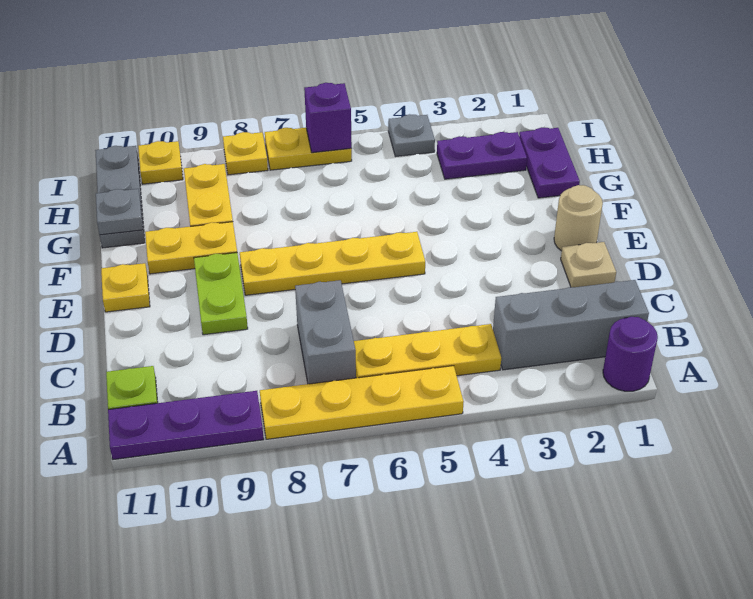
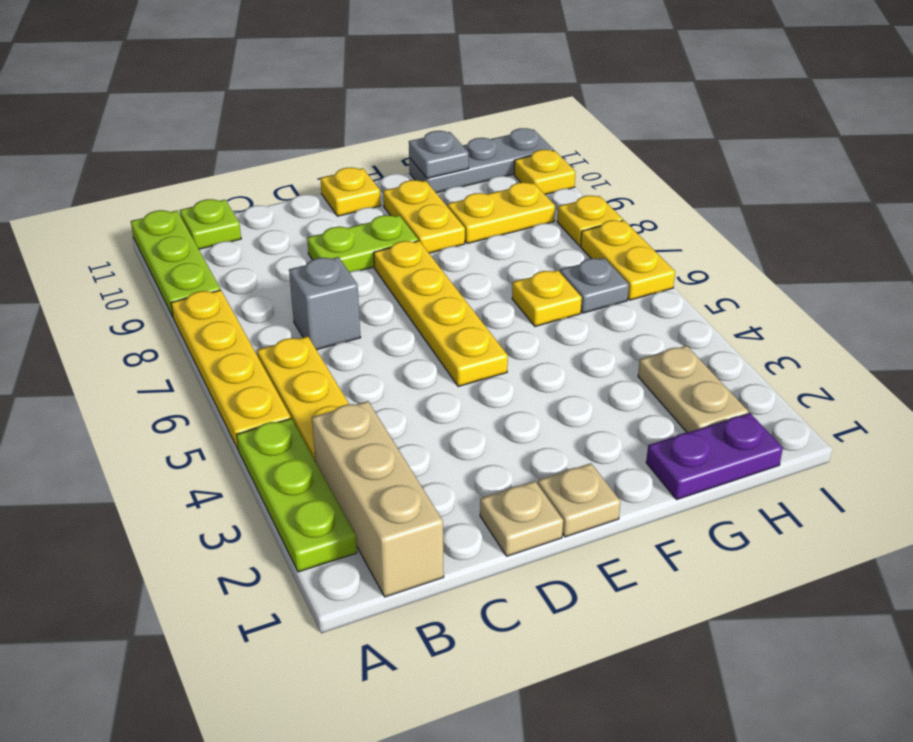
purple 1x1 round brick [603,317,658,391] -> none
none -> lime 1x3 plate [236,419,357,572]
purple 1x3 plate [108,391,264,460] -> lime 1x3 plate [131,210,220,317]
grey 1x3 brick [493,280,649,370] -> tan 1x3 brick [312,401,444,597]
grey 1x2 brick [295,280,356,384] -> grey 1x1 brick [289,257,361,350]
tan 1x1 round brick [554,185,603,251] -> tan 1x1 plate [538,463,621,537]
none -> yellow 1x1 plate [512,270,582,326]
purple 1x2 plate [437,132,527,179] -> tan 1x2 plate [638,346,748,433]
grey 1x1 plate [388,114,435,157] -> grey 1x1 plate moved to [560,258,629,313]
purple 1x1 brick [304,83,352,153] -> none

